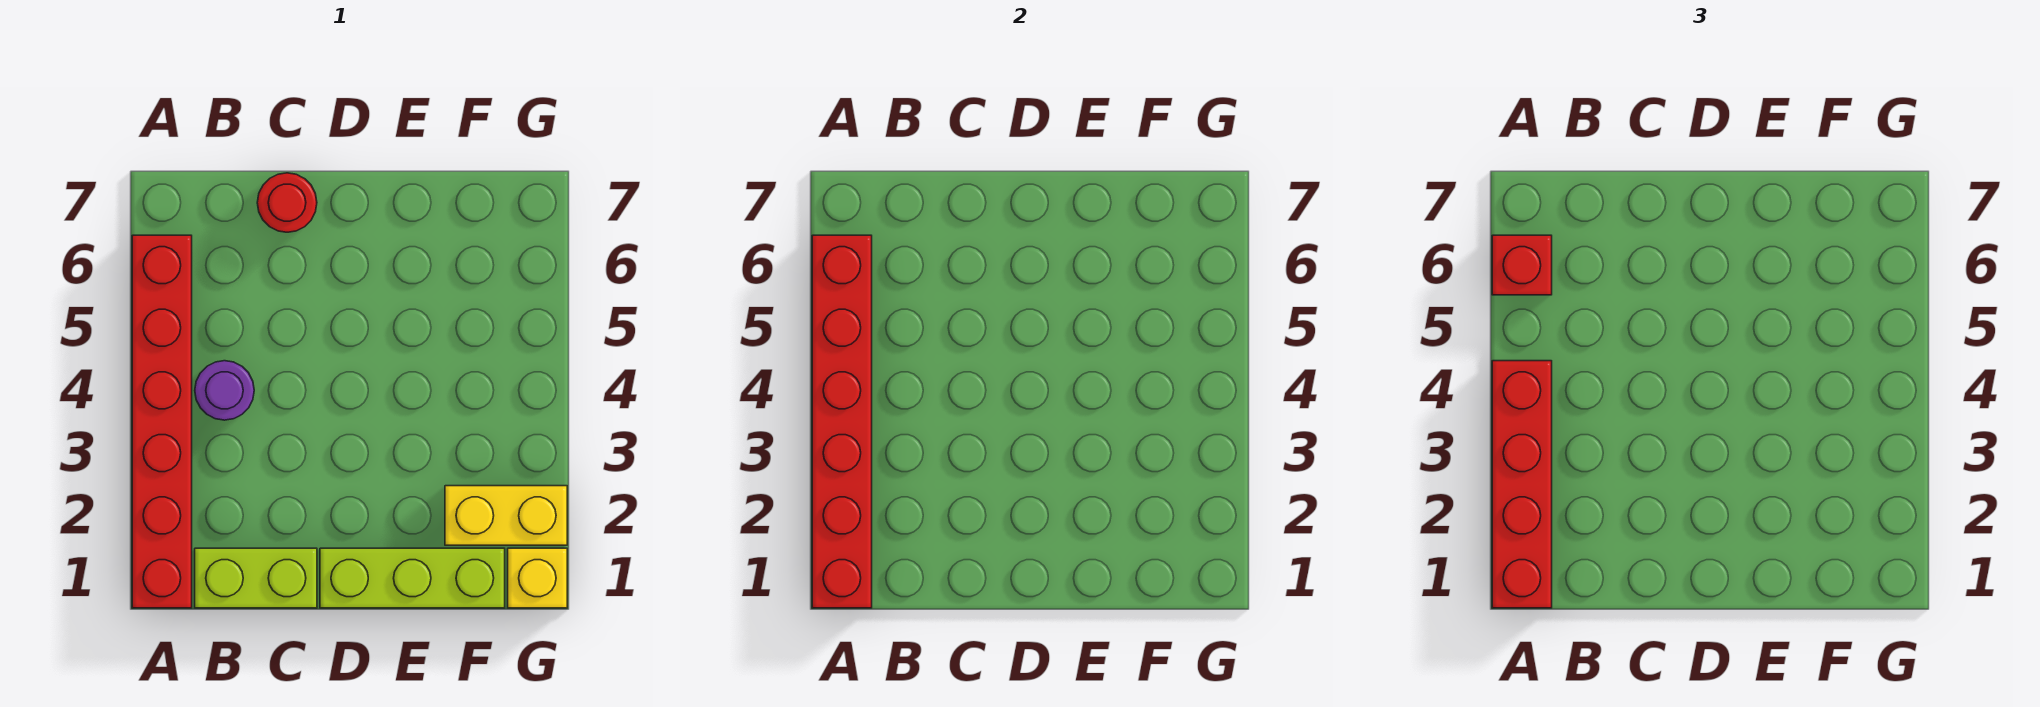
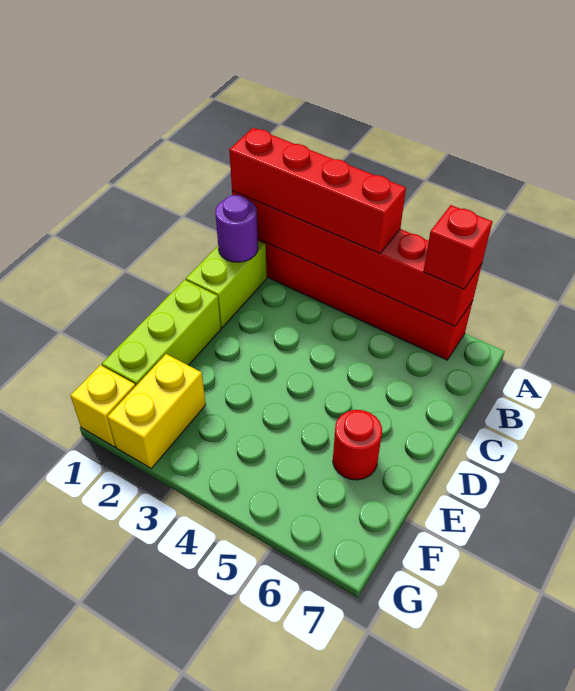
purple 1x1 round brick [195,361,254,420] -> purple 1x1 round brick moved to [215,195,258,262]
red 1x1 round brick [257,173,317,232] -> red 1x1 round brick moved to [333,410,382,480]

